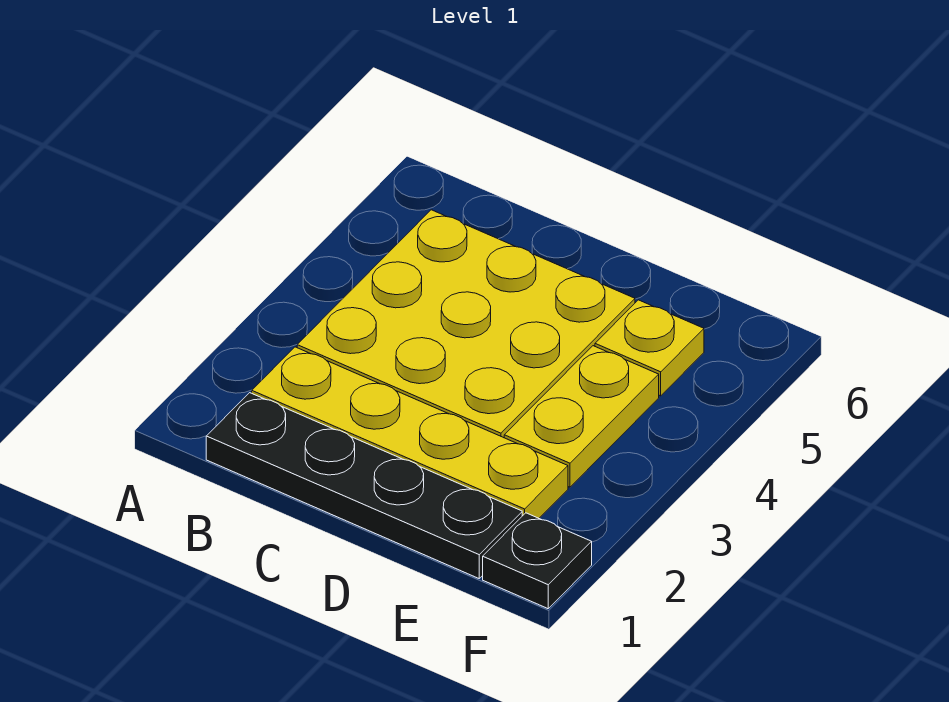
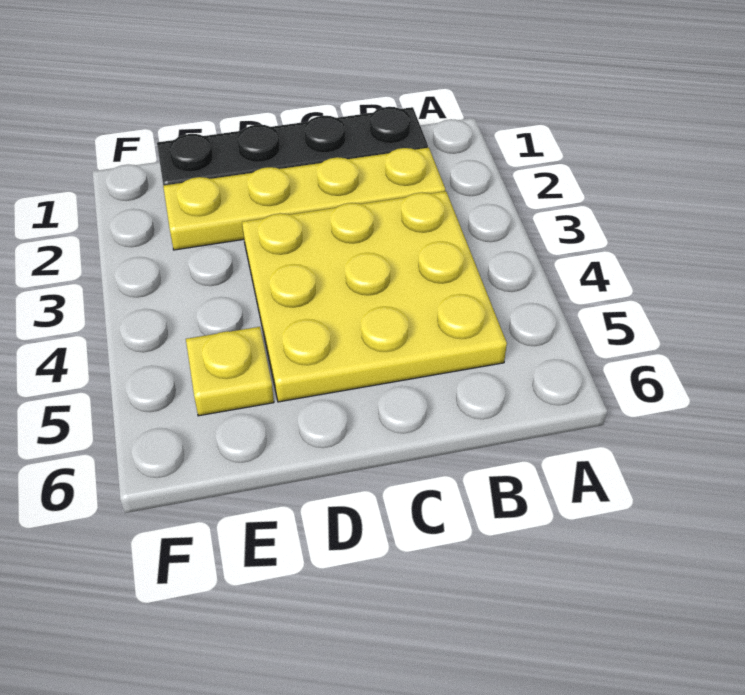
yellow 1x2 plate [504,346,659,487] -> none
black 1x1 plate [483,513,592,609] -> none

